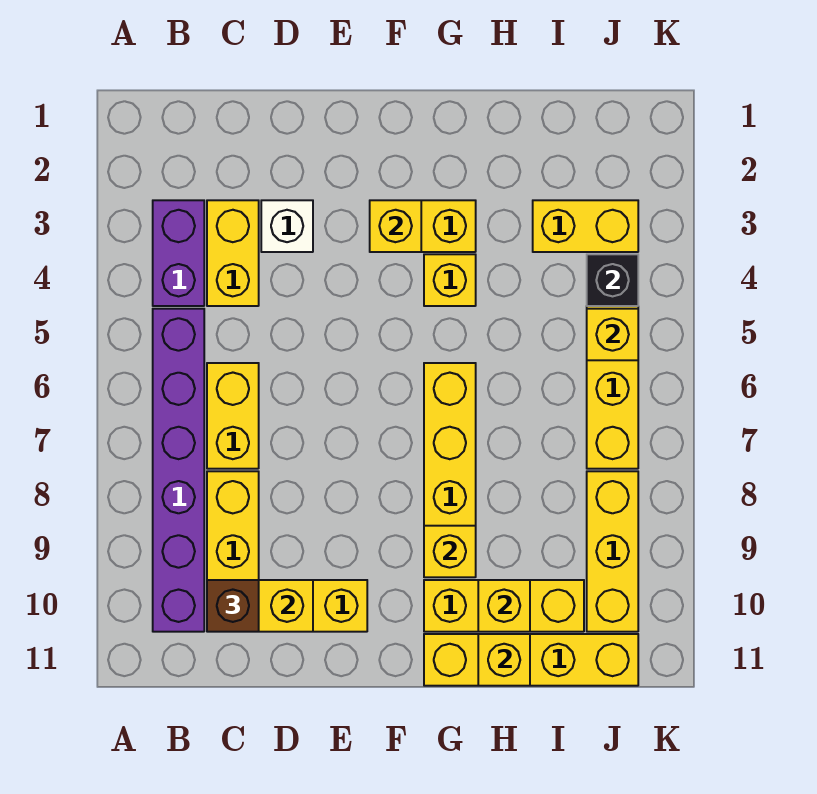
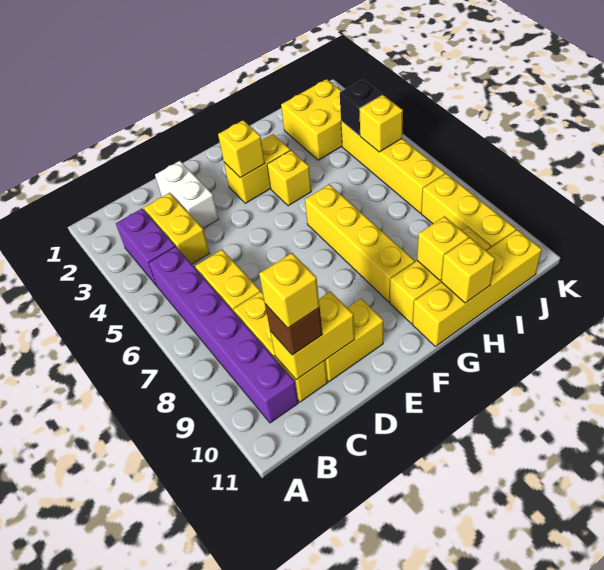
white 1x1 brick [261,200,313,252] -> white 1x2 brick [155,161,218,228]
yellow 1x1 brick [424,526,476,577] -> yellow 1x1 brick moved to [259,253,320,328]
yellow 1x2 brick [533,200,638,252] -> yellow 2x2 brick [281,79,342,160]

